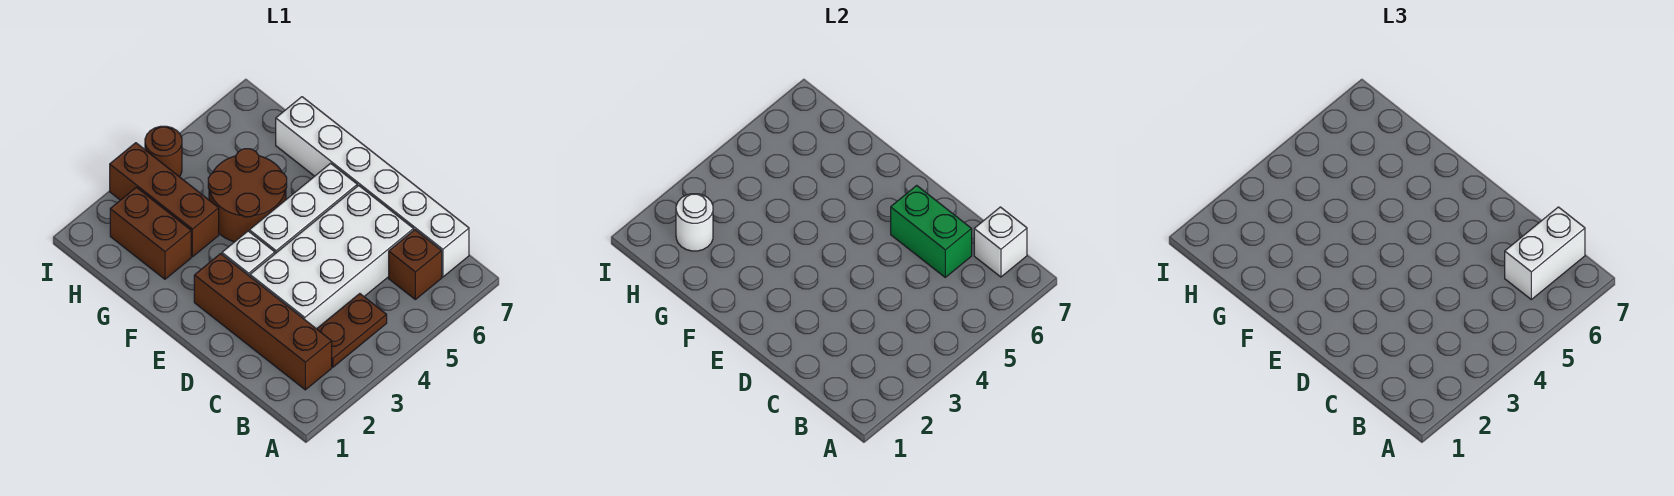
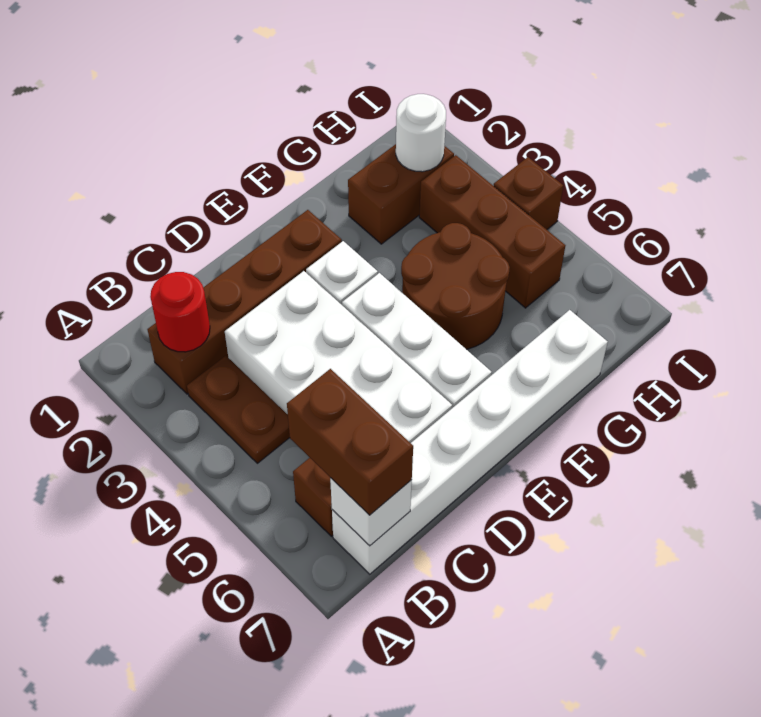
none -> red 1x1 round brick [150,272,210,352]
white 1x2 brick [1505,207,1585,299] -> brown 1x2 brick [287,369,413,515]
green 1x2 brick [891,185,972,277] -> none
brown 1x3 brick [110,143,219,257] -> brown 1x3 brick turned to [419,155,565,308]
brown 1x1 round brick [145,126,182,177] -> brown 1x1 brick [494,157,563,230]

